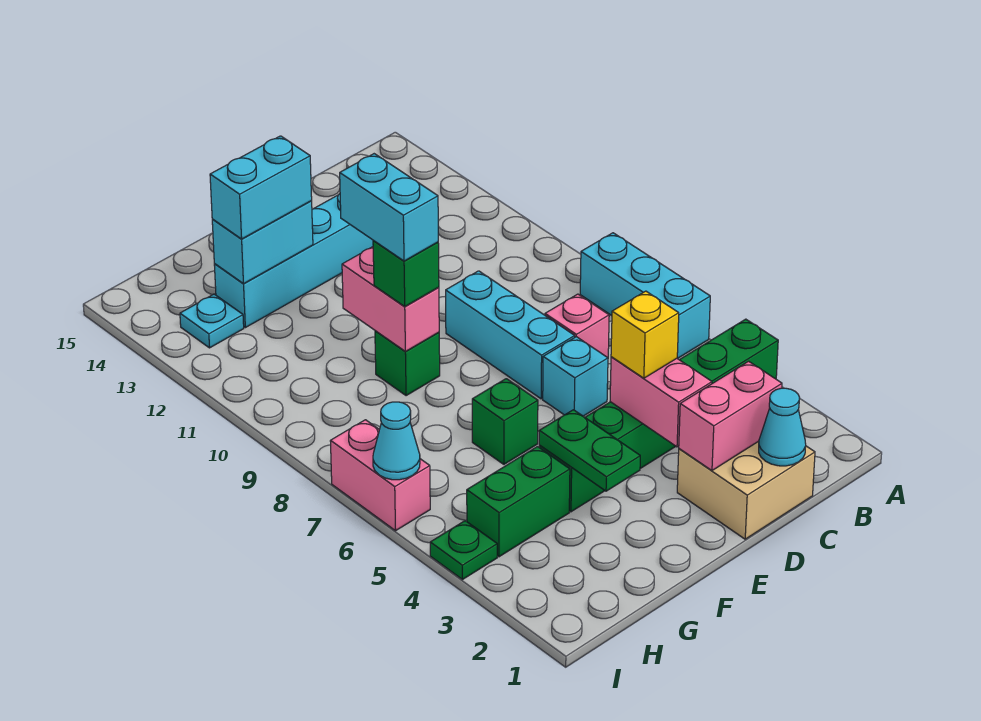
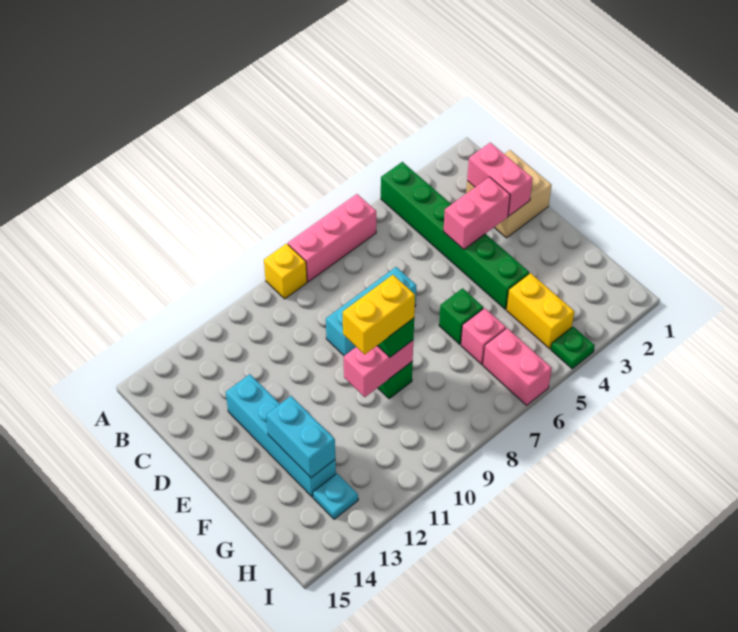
cyan 1x3 brick [580,233,710,359] -> pink 1x3 brick [288,194,376,282]
cyan 1x1 cone [759,388,806,466] -> none
pink 1x1 brick [545,294,609,358] -> pink 1x1 brick moved to [461,308,506,364]
yellow 1x1 brick [611,291,679,378] -> yellow 1x1 brick moved to [264,244,307,299]
cyan 1x1 brick [543,337,608,416] -> none
green 1x2 plate [539,410,640,491] -> none
cyan 1x2 brick [340,154,438,261] -> yellow 1x2 brick [343,275,415,354]
cyan 1x2 brick [210,136,312,239] -> none
green 1x2 brick [467,447,570,557] -> yellow 1x2 brick [506,273,574,349]
pink 1x2 brick [330,420,430,531] -> pink 1x2 brick turned to [483,328,552,405]
cyan 1x1 cone [373,402,420,480] -> none

